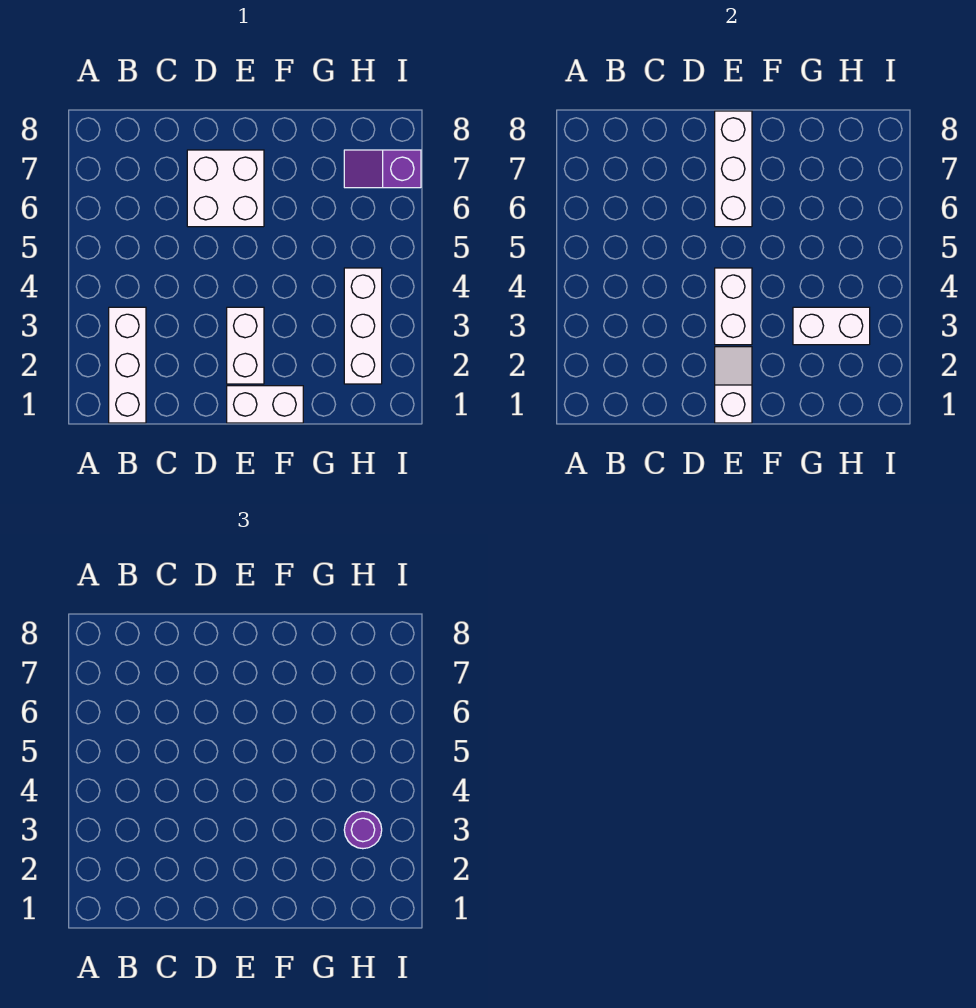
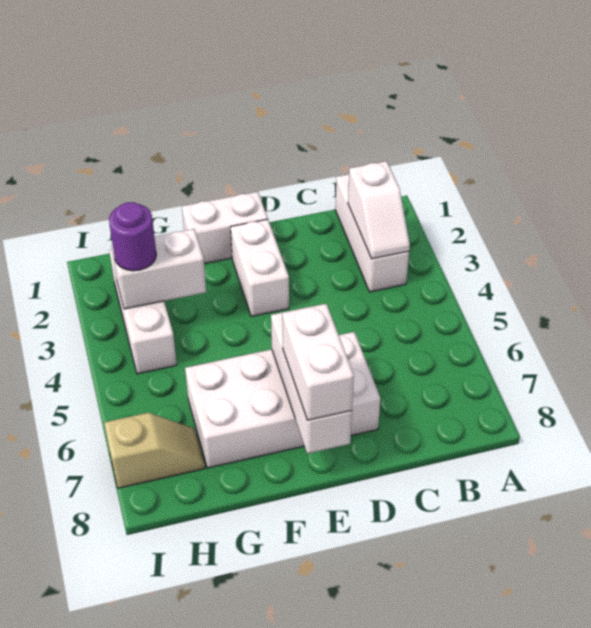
white 2x2 brick [187,150,264,227] -> white 2x4 brick [185,332,381,468]
white 1x2 slope [715,347,752,423] -> white 1x2 slope moved to [348,161,410,259]
white 1x2 brick [715,268,752,345] -> white 1x2 brick moved to [282,304,354,420]
purple 1x2 slope [344,150,421,188] -> tan 1x2 slope [104,413,205,488]

